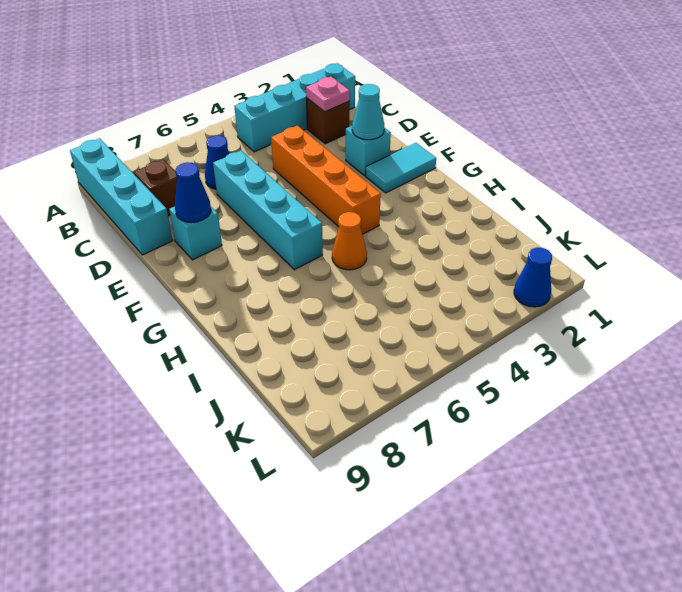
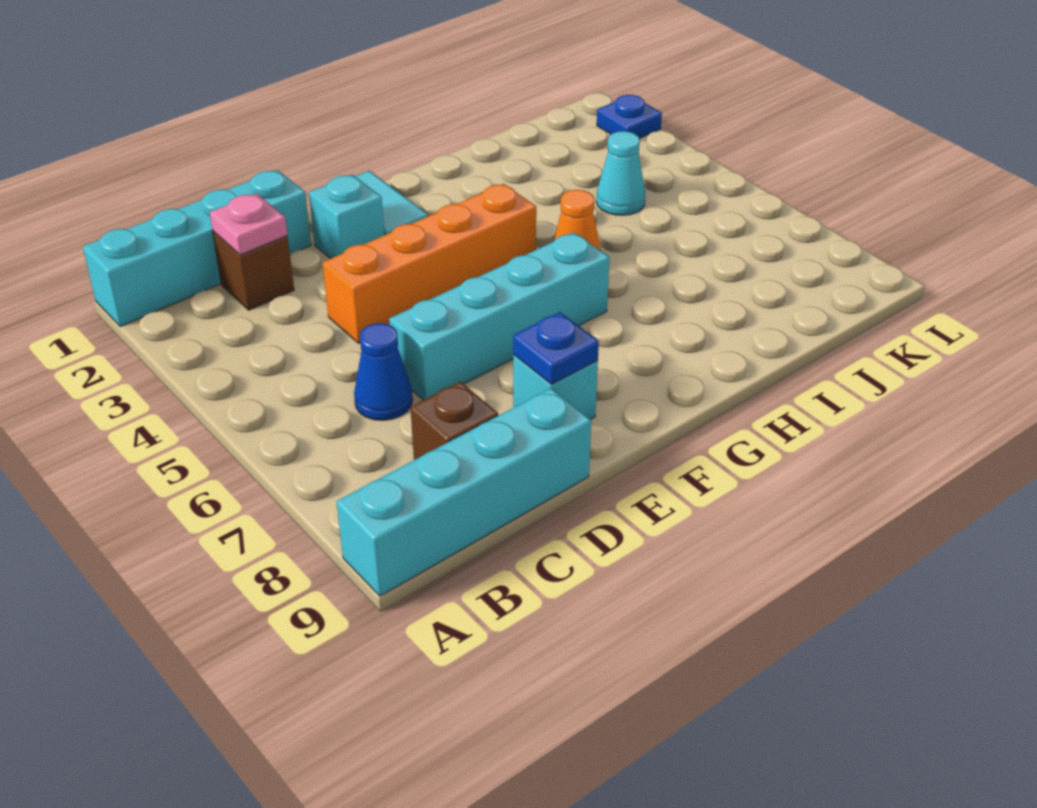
cyan 1x4 brick [234,63,355,152] -> cyan 1x4 brick turned to [83,170,311,326]
cyan 1x1 cone [352,84,384,140] -> cyan 1x1 cone moved to [596,131,645,215]
blue 1x1 cone [175,162,211,223] -> blue 1x1 plate [513,312,599,384]
blue 1x1 cone [514,247,552,307] -> blue 1x1 plate [597,95,662,138]

